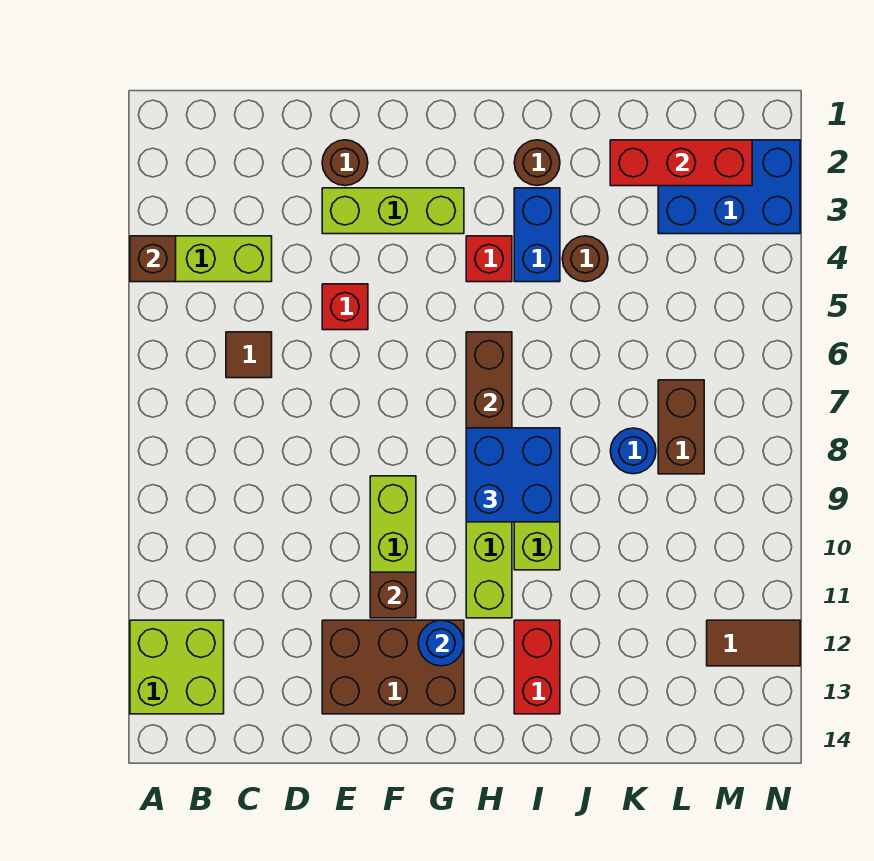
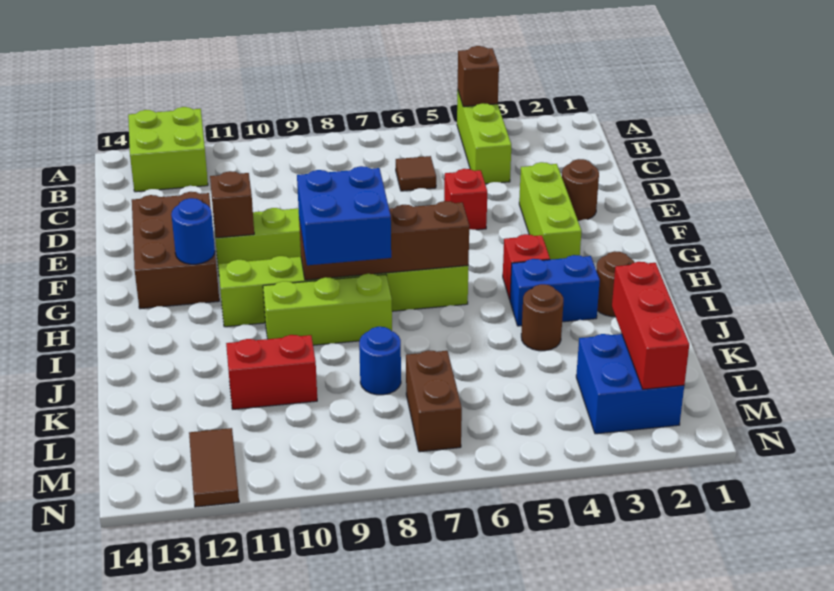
red 1x2 brick [514,620,560,714] -> red 1x2 brick moved to [226,335,317,409]
blue 2x3 brick [658,140,800,234] -> blue 2x2 brick [576,334,684,434]
brown 1x2 brick [658,380,704,474] -> brown 1x2 brick turned to [406,350,462,452]

